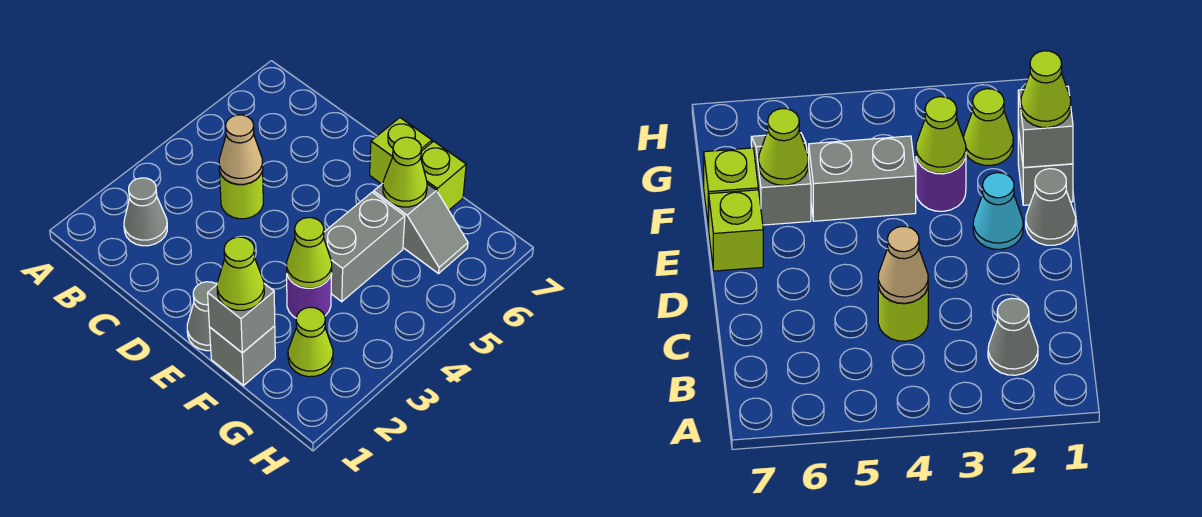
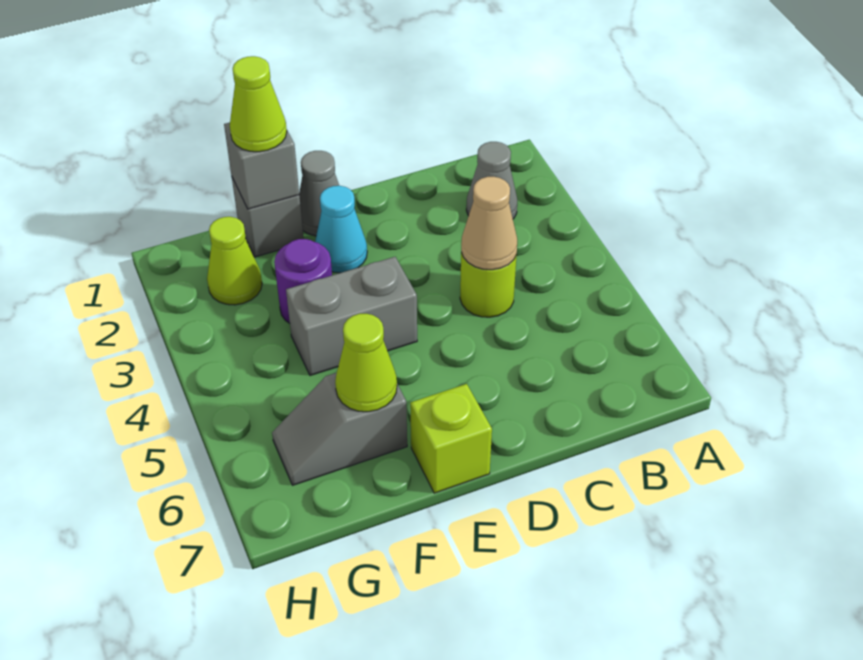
lime 1x1 cone [287,218,332,288] -> none
grey 1x2 brick [324,192,405,302] -> grey 1x2 brick turned to [286,257,417,376]
lime 1x1 brick [421,141,466,210] -> none

